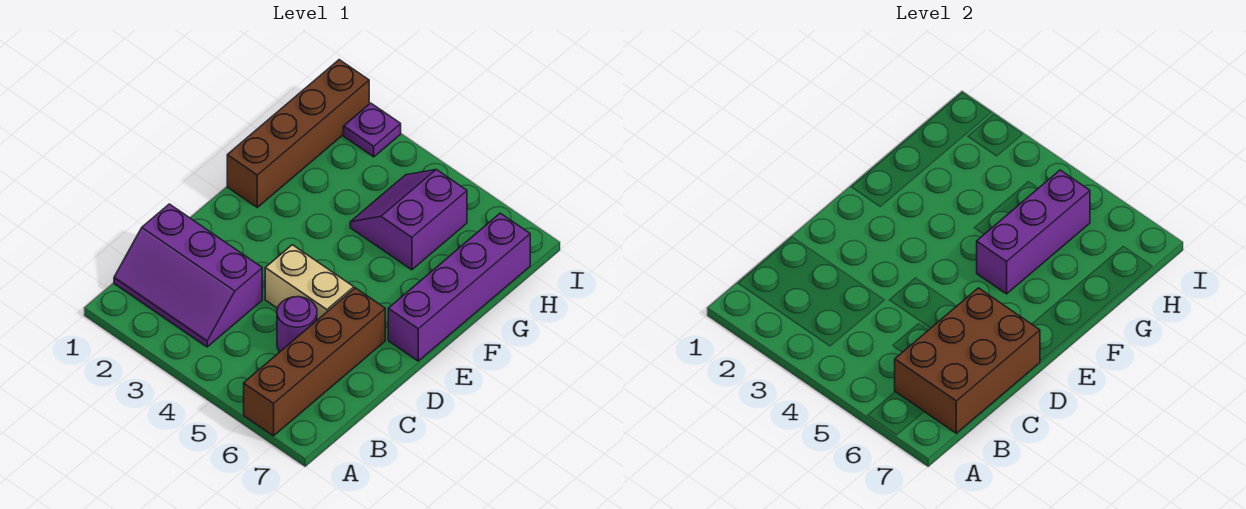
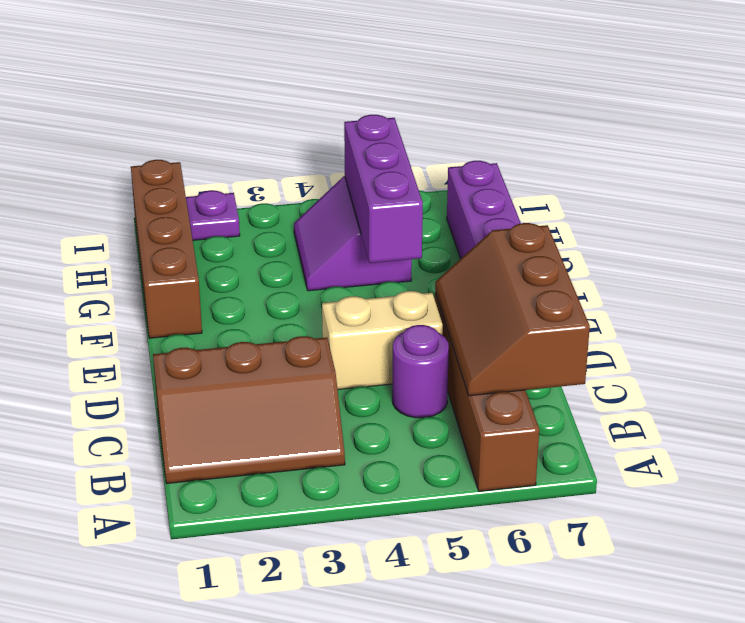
purple 2x3 slope [114,204,262,347] -> brown 2x3 slope [153,336,345,484]
brown 2x3 brick [895,288,1040,433] -> brown 2x3 slope [435,223,590,396]

